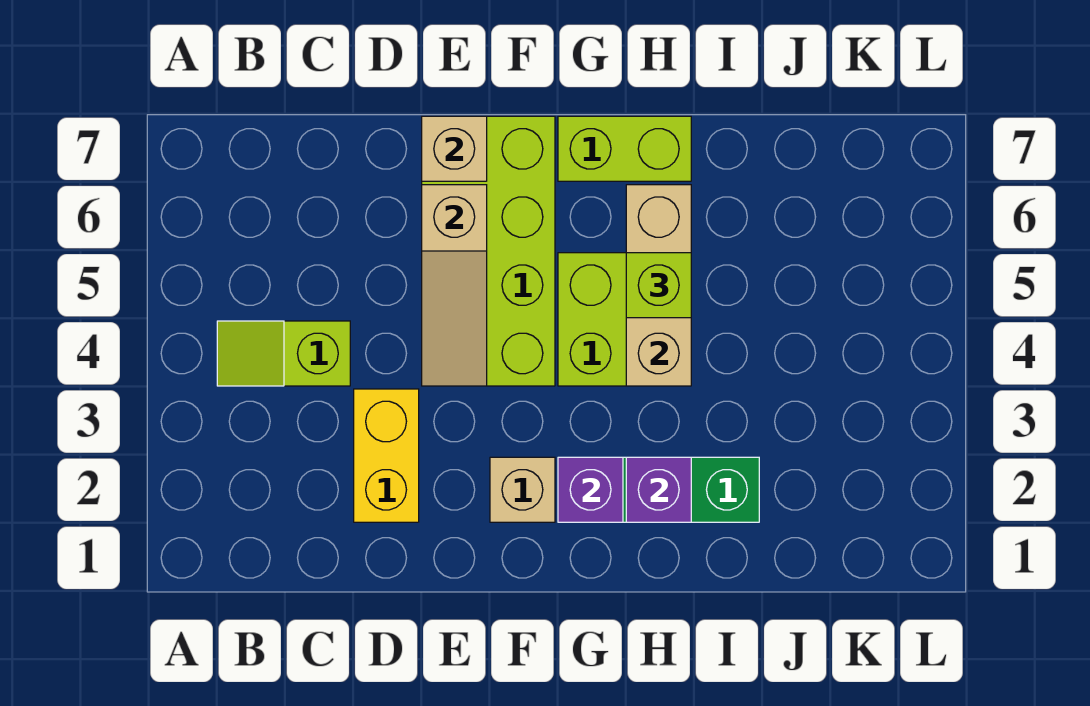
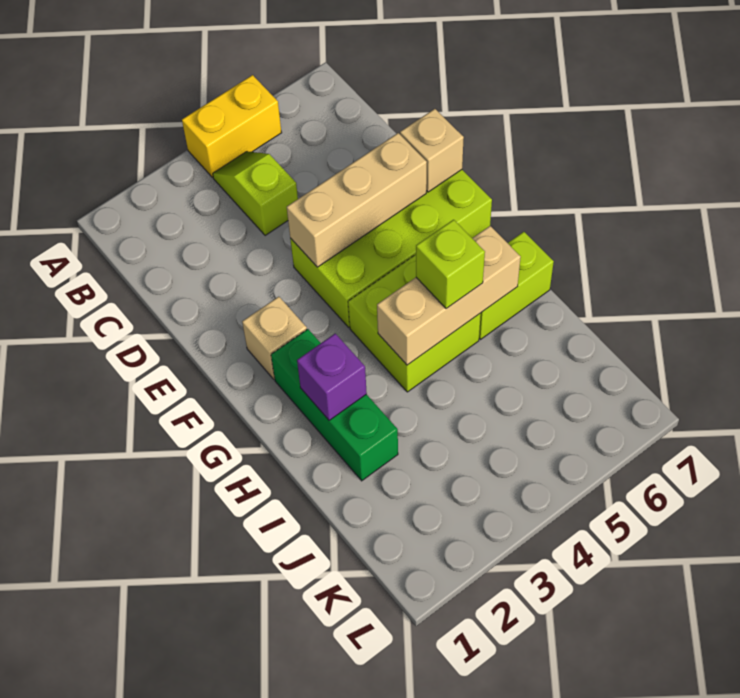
yellow 1x2 brick [354,389,419,522] -> yellow 1x2 brick moved to [182,75,282,177]
tan 1x3 slope [422,185,487,386] -> tan 1x3 brick [287,133,427,267]
purple 1x1 brick [558,457,623,522] -> none
lime 1x2 brick [558,116,691,181] -> lime 1x2 brick turned to [479,232,554,339]

